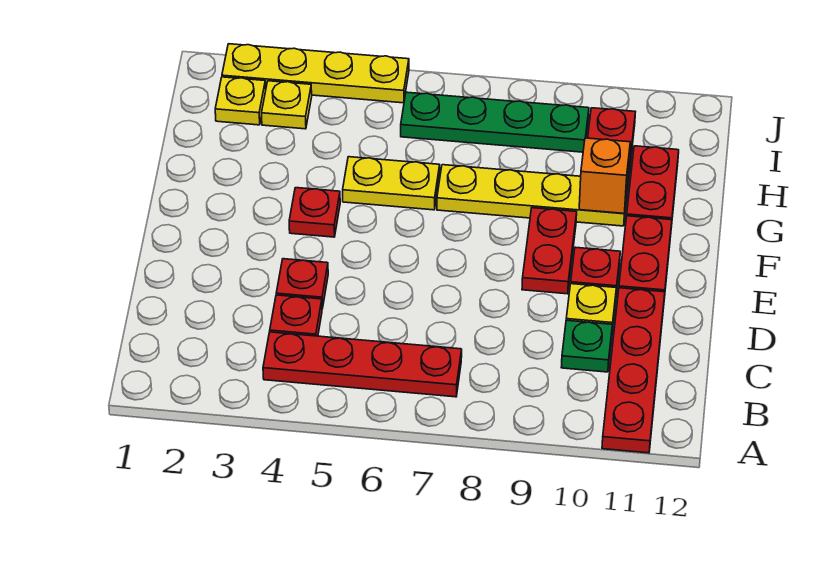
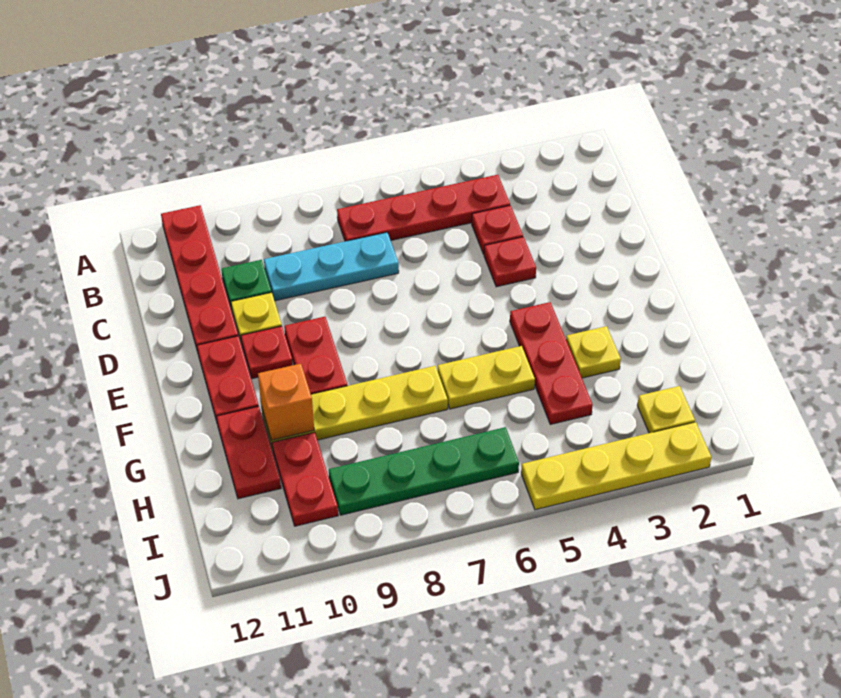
none -> cyan 1x3 plate [264,232,399,301]
red 1x1 plate [289,188,340,237] -> red 1x3 plate [510,302,593,424]
yellow 1x1 plate [262,81,312,129] -> yellow 1x1 plate moved to [566,326,621,378]

